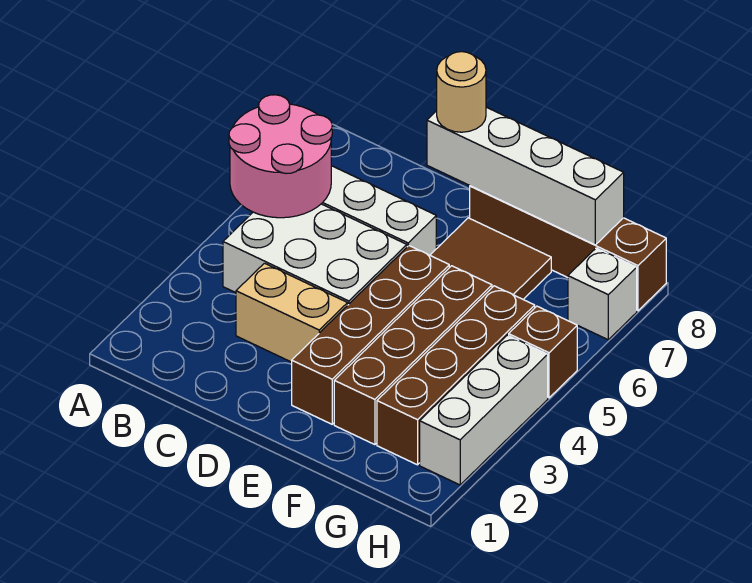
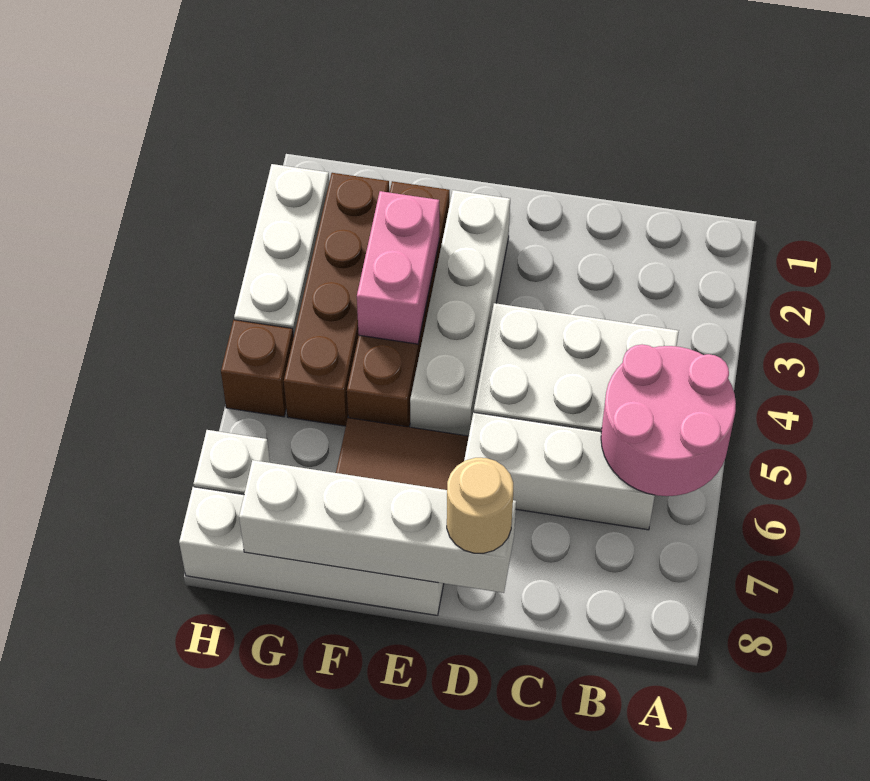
tan 1x2 brick [236,263,348,362] -> none
brown 1x4 brick [292,246,449,424] -> white 1x4 brick [410,190,510,436]
brown 1x4 brick [470,186,666,311] -> white 1x4 brick [179,487,444,616]
none -> pink 1x2 brick [357,191,439,344]

